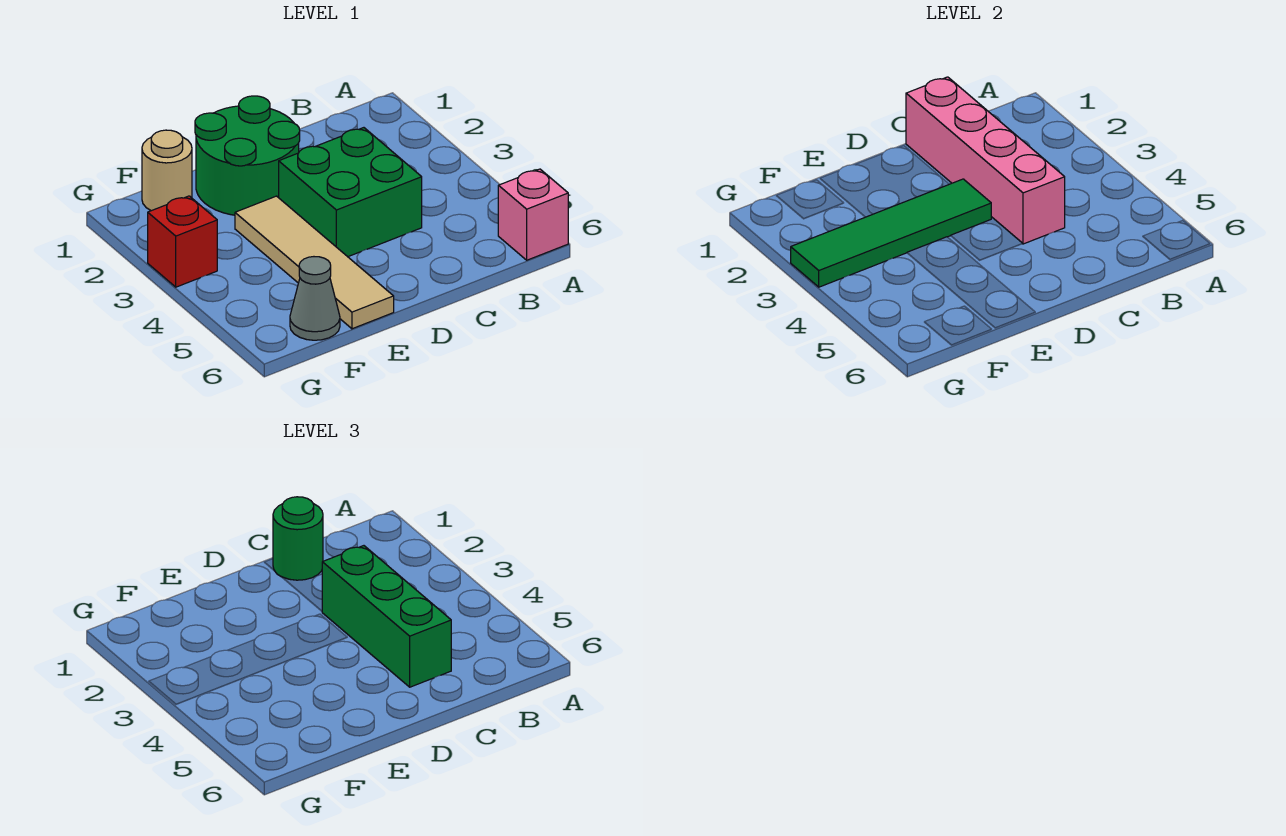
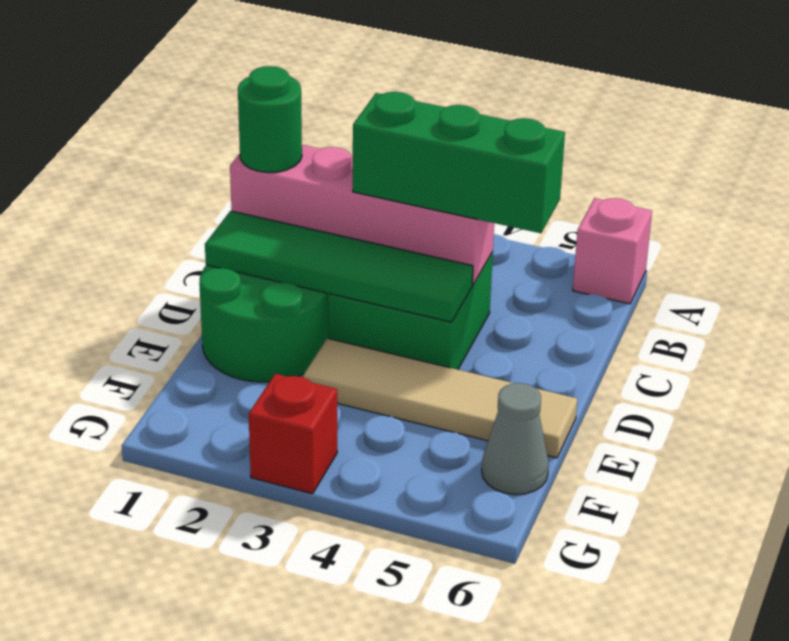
green 1x4 tile [791,179,991,287] -> green 1x4 tile turned to [205,211,473,322]
tan 1x1 round brick [142,130,192,211] -> none

